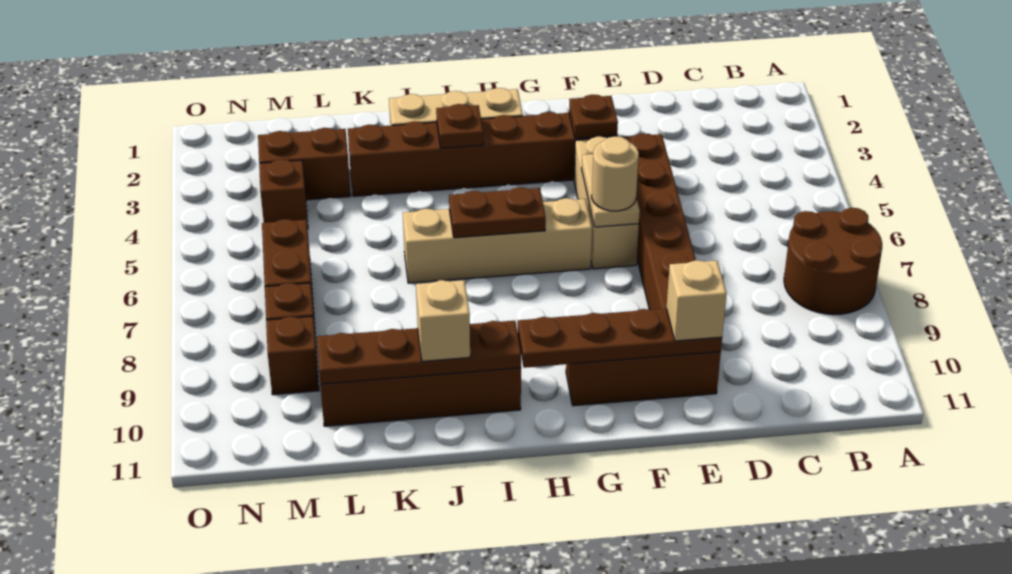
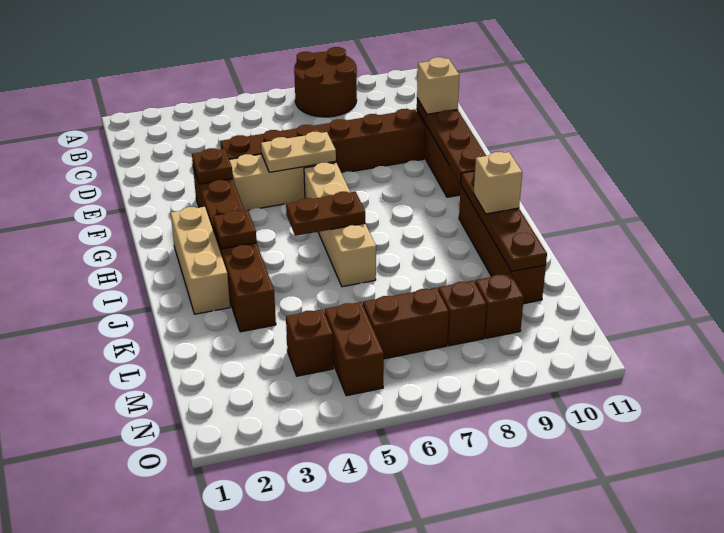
tan 1x1 round brick [592,136,639,211] -> none
brown 1x2 plate [449,187,546,238] -> brown 1x2 plate turned to [286,191,365,236]
brown 1x2 brick [258,128,351,200] -> brown 1x2 brick moved to [325,302,384,396]

